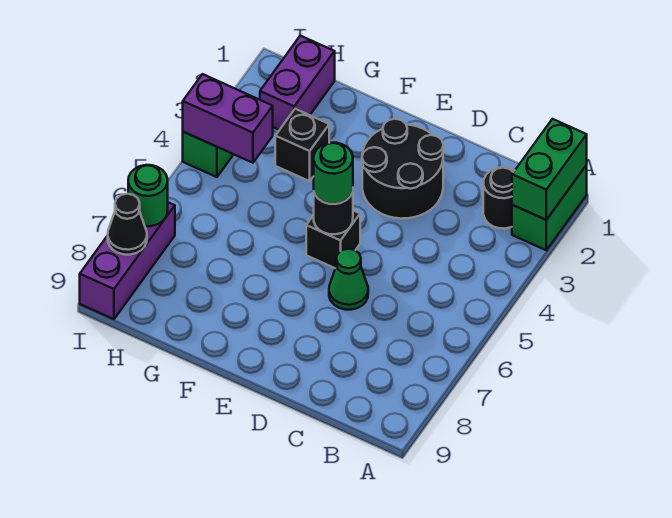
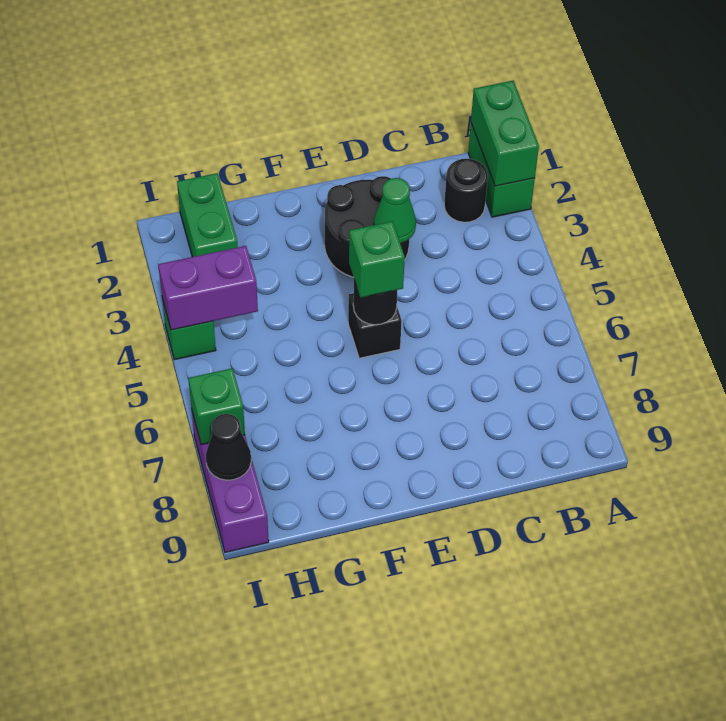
green 1x1 cone [329,249,368,310] -> green 1x1 cone moved to [374,178,416,243]
green 1x1 round brick [314,143,353,204] -> green 1x1 brick [349,221,405,298]
black 1x1 brick [275,109,329,181] -> none
purple 1x2 brick [260,36,335,130] -> green 1x2 brick [177,173,238,257]
green 1x1 round brick [128,165,168,226] -> green 1x1 brick [188,368,245,445]

